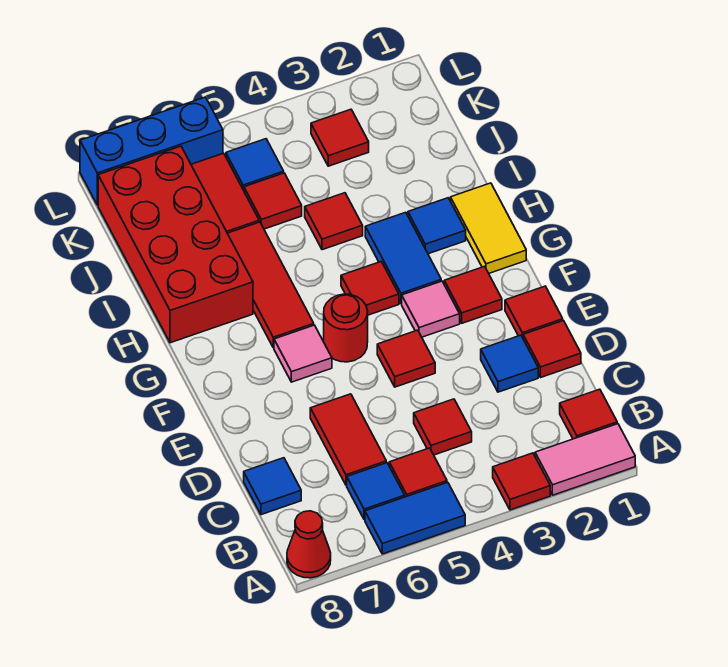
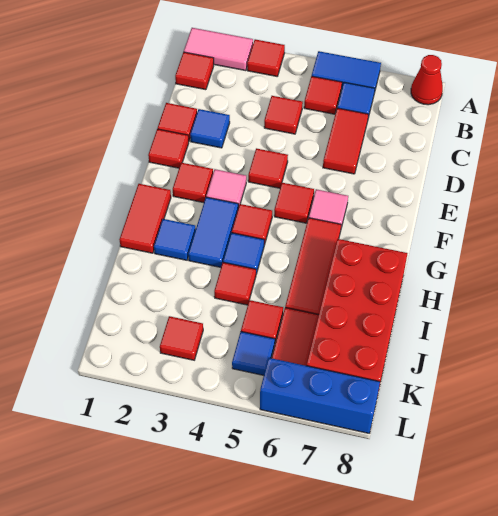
blue 1x1 tile [244,458,301,515] -> blue 1x1 tile moved to [223,233,264,274]
red 1x1 round brick [324,294,368,362] -> red 1x1 tile [274,183,314,223]
yellow 1x2 tile [451,183,526,273] -> red 1x2 tile [119,184,171,253]

